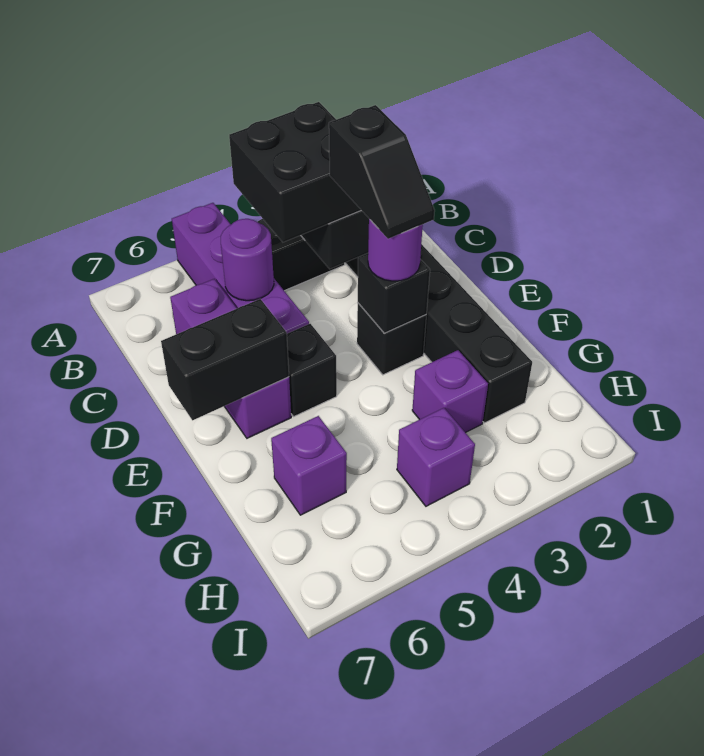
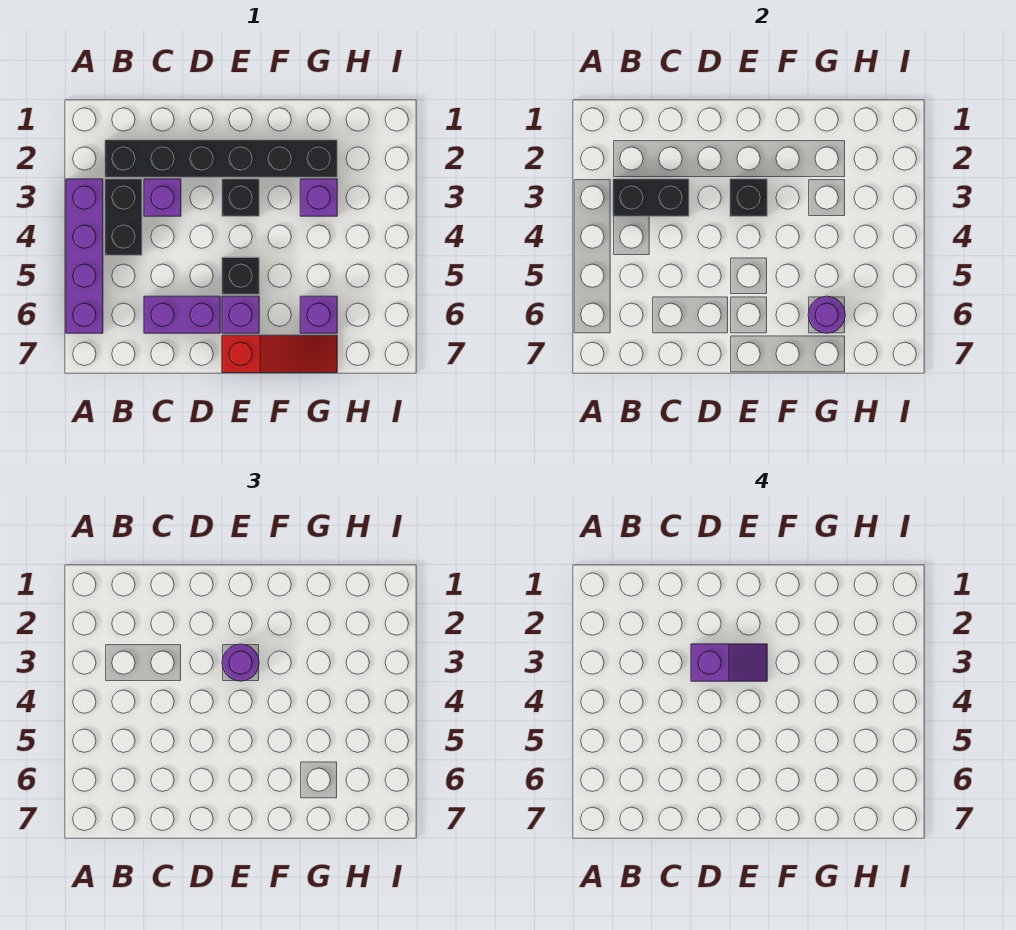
purple 1x4 brick [172,203,309,333] -> purple 1x4 brick turned to [66,179,103,333]
black 2x2 brick [229,102,361,242] -> none
purple 1x1 round brick [221,219,274,301] -> purple 1x1 round brick moved to [808,296,845,333]
black 1x2 slope [329,105,435,239] -> purple 1x2 slope [691,644,767,681]
black 1x2 brick [161,299,289,420] -> none
none -> red 1x3 slope [222,335,337,373]
purple 1x1 brick [397,408,475,506] -> purple 1x1 brick moved to [144,179,181,216]

